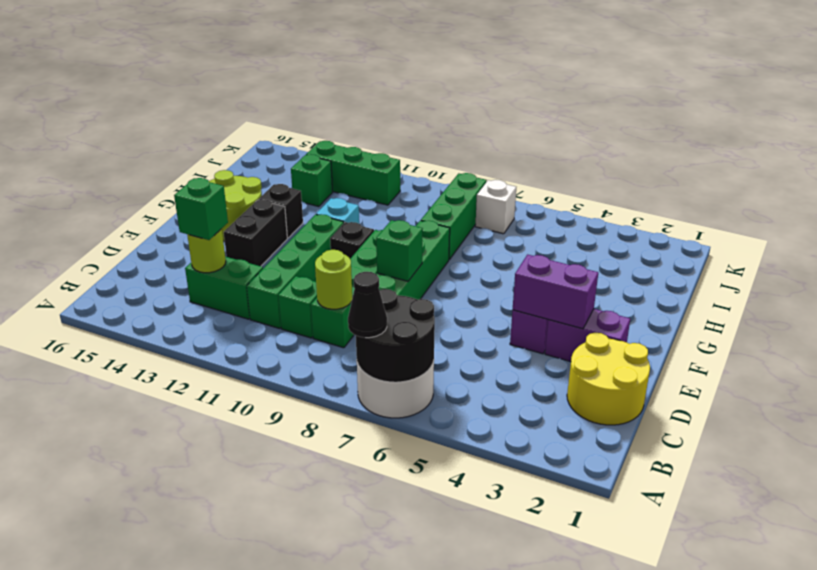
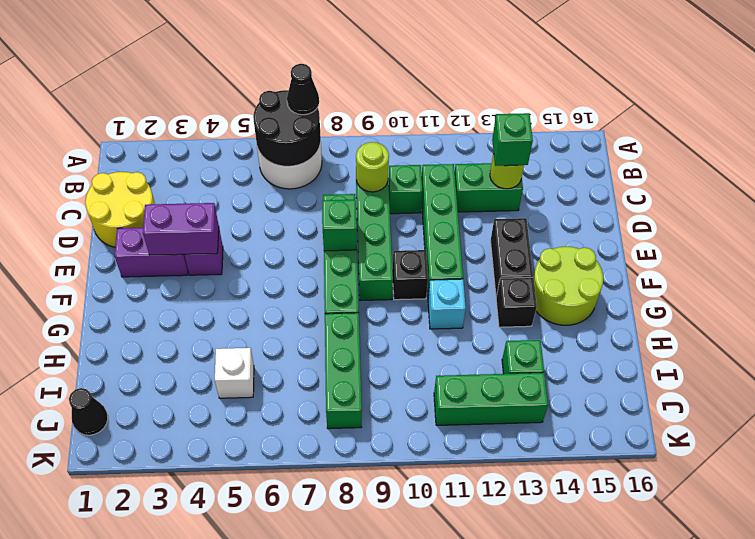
none -> black 1x1 cone [69,388,108,435]
white 1x1 brick [475,180,516,234] -> white 1x1 brick moved to [215,347,254,398]

